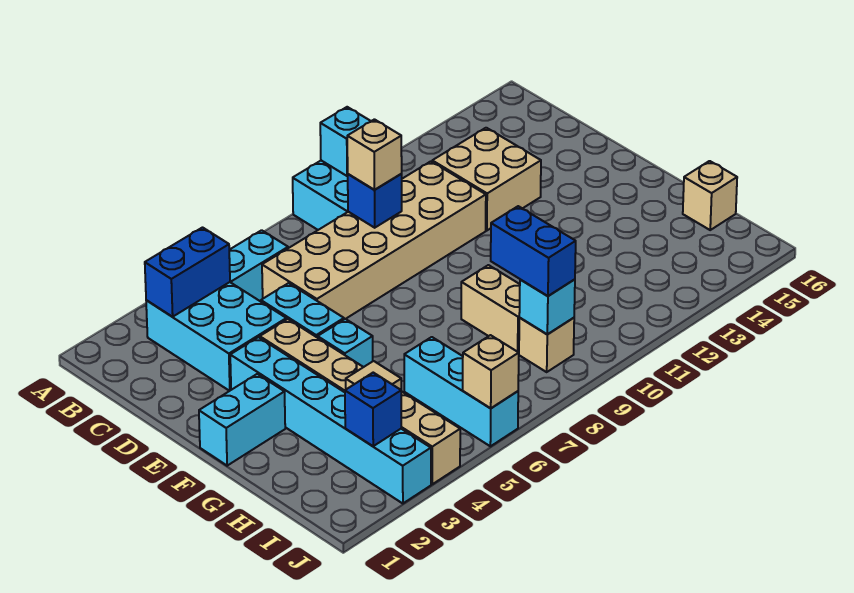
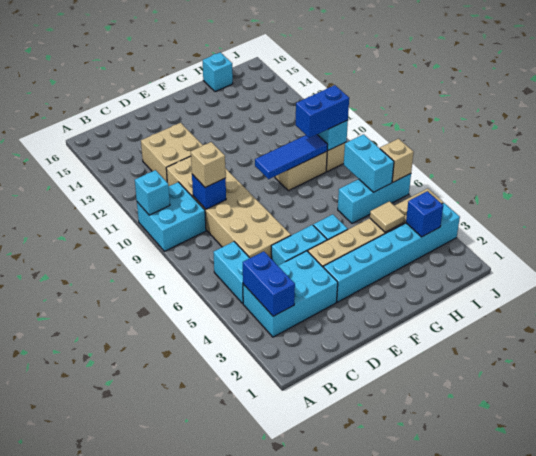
cyan 1x2 brick [199,374,285,466] -> cyan 1x2 brick moved to [344,134,394,192]
none -> blue 1x3 tile [255,135,328,179]
tan 1x1 brick [683,161,737,230] -> cyan 1x1 brick [203,52,233,92]

